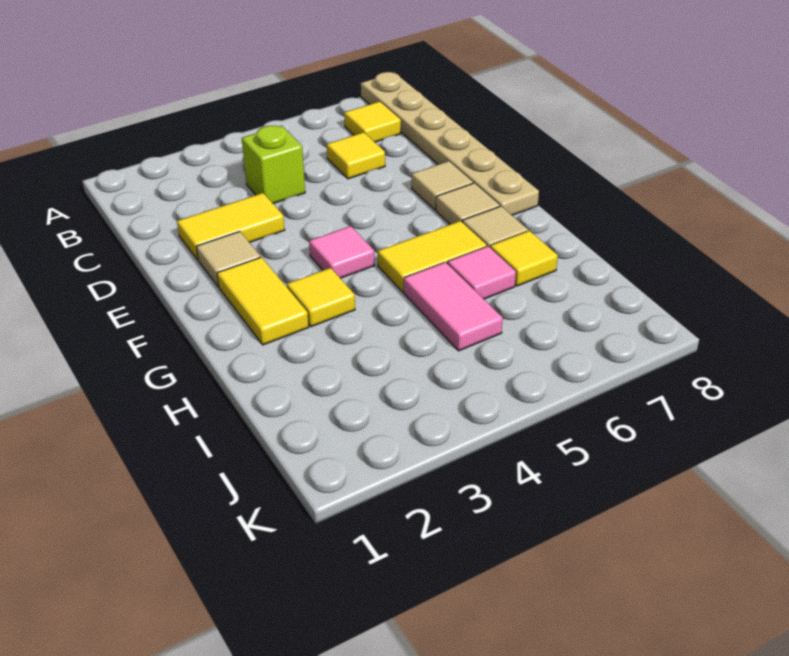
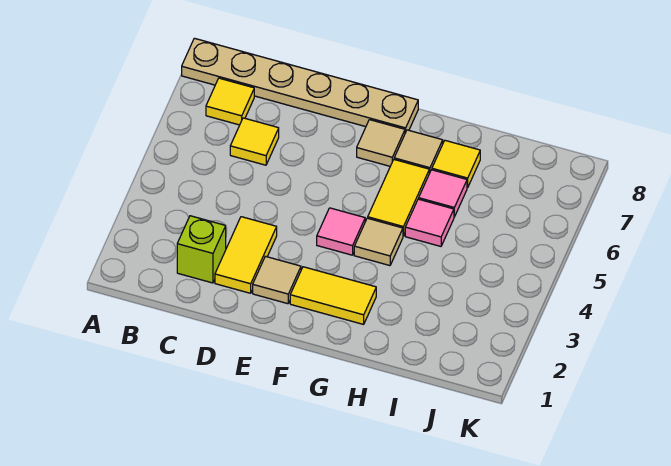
lime 1x1 brick [242,126,305,204] -> lime 1x1 brick moved to [177,216,226,283]
tan 1x1 tile [412,161,473,210] -> tan 1x1 tile moved to [354,218,403,266]
yellow 1x1 tile [287,268,355,327] -> none
pink 1x2 tile [404,262,503,351] -> pink 1x1 tile [405,199,454,246]

